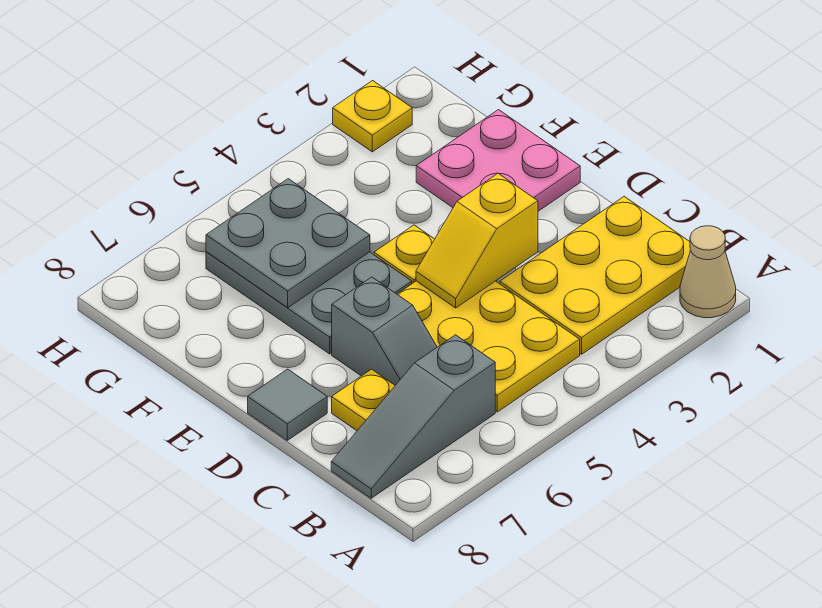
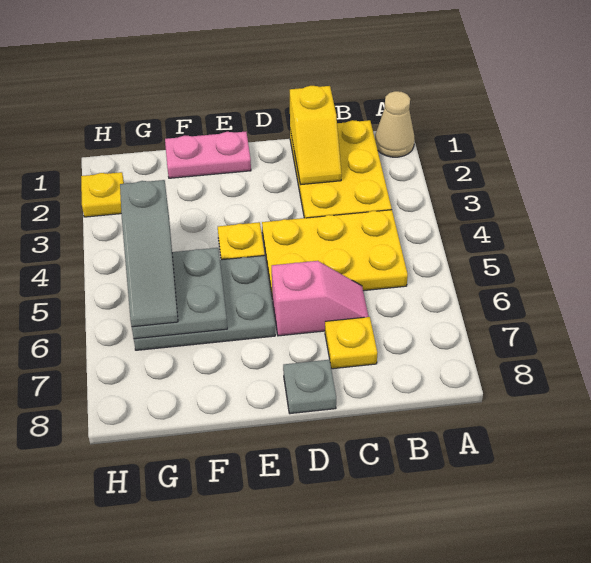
grey 1x3 slope [331,335,495,498] -> grey 1x3 slope moved to [120,180,178,327]
grey 1x2 slope [332,277,437,385] -> pink 1x2 slope [272,261,369,336]
yellow 1x2 slope [416,173,538,308] -> yellow 1x2 slope moved to [290,86,342,185]
grey 1x1 tile [248,369,327,440] -> grey 1x1 plate [283,360,336,414]
pink 2x2 plate [416,110,580,211] -> pink 1x2 plate [165,132,251,178]

